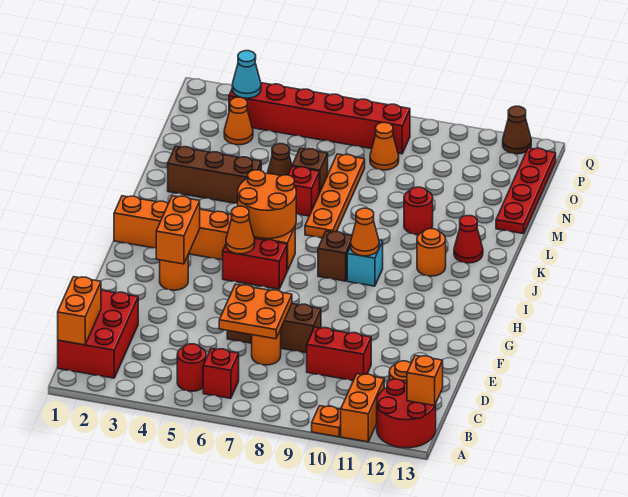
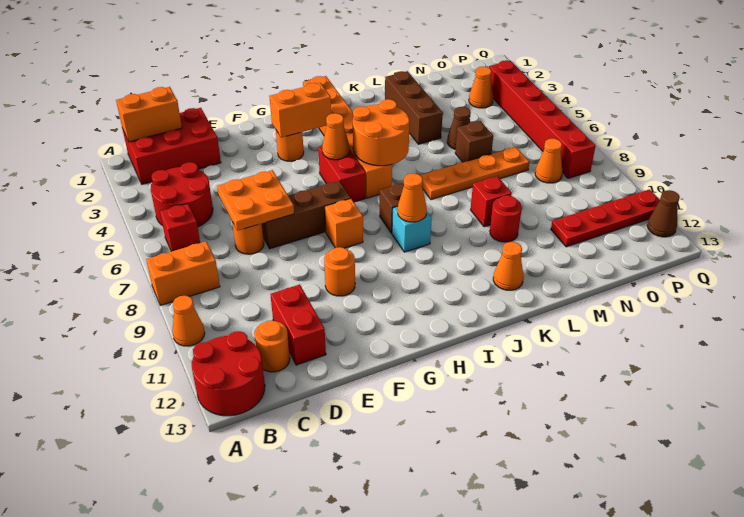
orange 1x1 plate [312,406,341,437] -> orange 1x1 cone [172,296,205,346]
orange 1x2 brick [341,374,384,442] -> orange 1x2 brick moved to [146,241,220,306]
red 1x1 round brick [177,344,206,391] -> red 2x2 round brick [151,162,213,227]
orange 1x1 brick [407,356,443,406] -> orange 1x1 brick moved to [325,199,363,248]
red 1x2 brick [307,327,371,380] -> red 1x2 brick moved to [270,284,326,365]
brown 1x3 brick [227,304,321,353] -> brown 1x3 brick turned to [262,181,351,249]
orange 1x1 round brick [417,229,446,276] -> orange 1x1 round brick moved to [324,247,355,296]
red 1x1 cone [454,216,483,263] -> orange 1x1 cone [493,242,524,290]
red 1x1 brick [288,167,319,216] -> red 1x1 brick moved to [471,176,512,227]
red 1x4 plate [496,148,556,234] -> red 1x4 plate moved to [551,189,660,247]
cyan 1x1 cone [232,51,261,98] -> none

